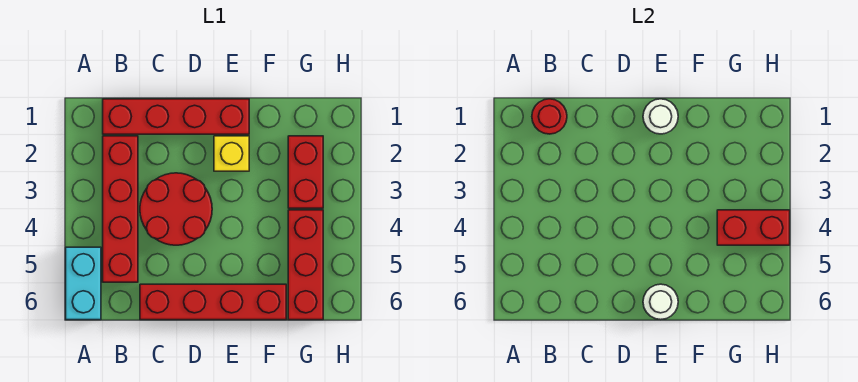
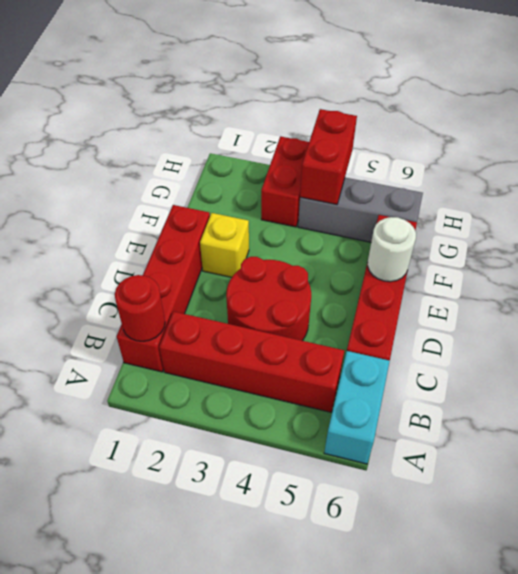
cyan 1x2 brick [66,247,101,320] -> cyan 1x2 brick turned to [324,351,390,464]
white 1x1 round brick [643,99,678,134] -> none
red 1x2 brick [288,136,323,208] -> red 1x2 brick turned to [261,136,309,227]
red 1x3 brick [288,210,323,320] -> grey 1x3 brick [298,178,423,242]

